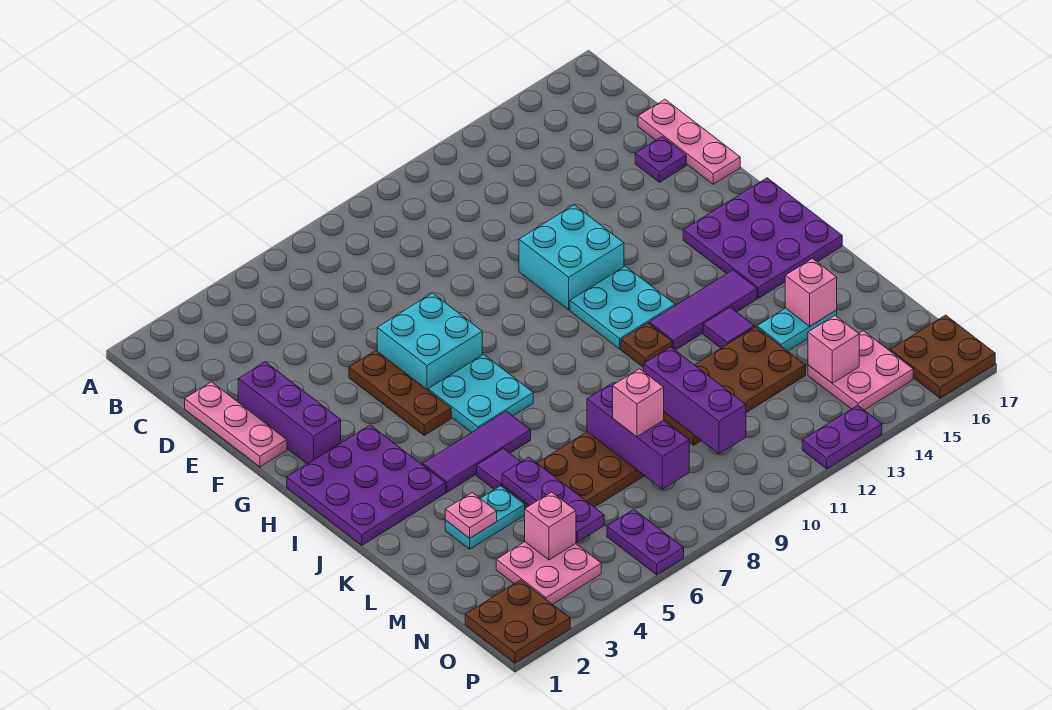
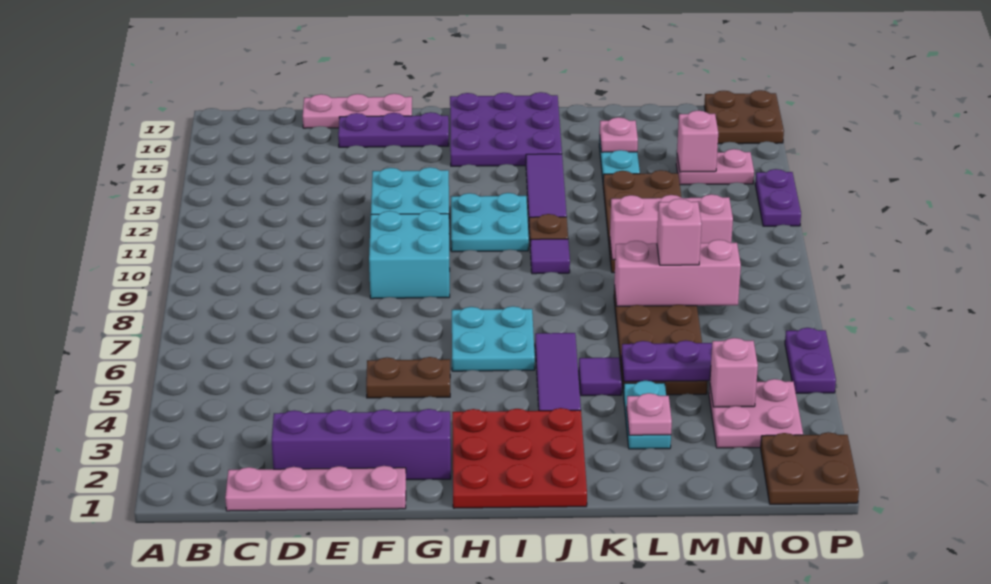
pink 1x3 plate [185,382,287,467] -> pink 1x4 plate [225,466,406,511]
purple 1x3 brick [238,362,341,464] -> purple 1x4 brick [272,409,451,480]
purple 1x1 plate [635,137,686,182] -> purple 1x3 plate [338,112,449,147]
brown 1x3 plate [349,351,451,435] -> brown 1x2 plate [366,357,450,398]
cyan 2x2 brick [377,293,482,390] -> cyan 2x2 brick moved to [369,211,450,299]
purple 3x3 plate [287,425,446,545] -> red 3x3 plate [452,408,587,508]
purple 1x1 tile [703,307,755,348] -> purple 1x1 tile moved to [530,239,570,274]
purple 1x3 brick [587,382,689,489] -> pink 1x3 brick [614,240,741,306]
purple 1x3 brick [644,347,746,454] -> pink 1x3 brick [610,194,733,260]
pink 1x1 brick [785,259,837,326] -> pink 1x1 plate [600,117,638,152]
pink 2x2 plate [808,331,913,410] -> pink 1x2 plate [676,149,754,185]
purple 1x2 plate [607,509,684,575] -> purple 1x2 plate turned to [785,328,836,393]

